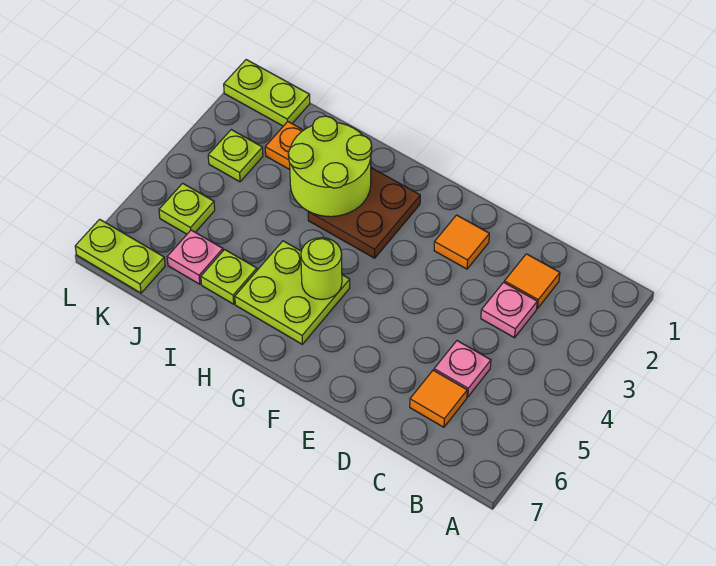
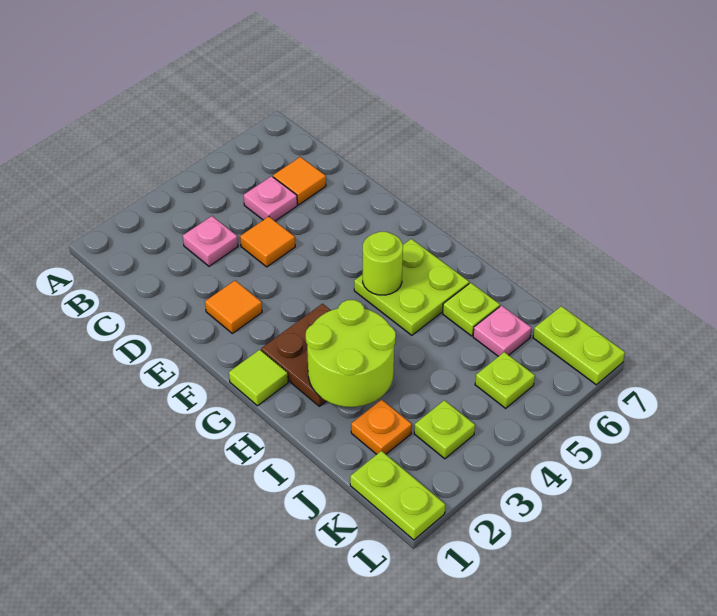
orange 1x1 tile [504,254,560,309] -> orange 1x1 tile moved to [240,217,295,267]
none -> lime 1x1 tile [229,350,288,406]

